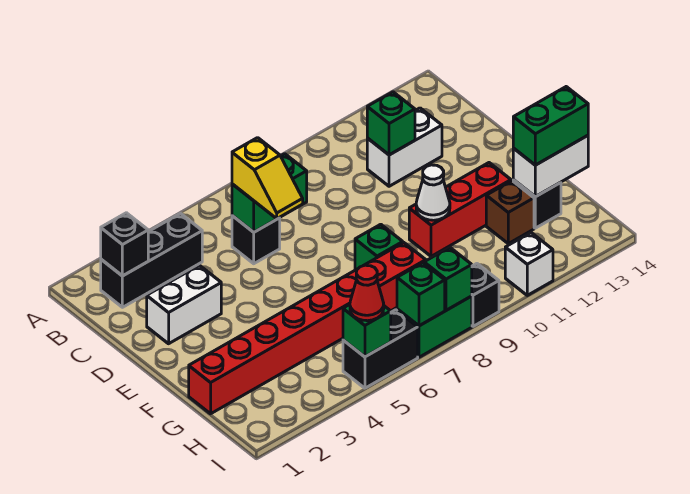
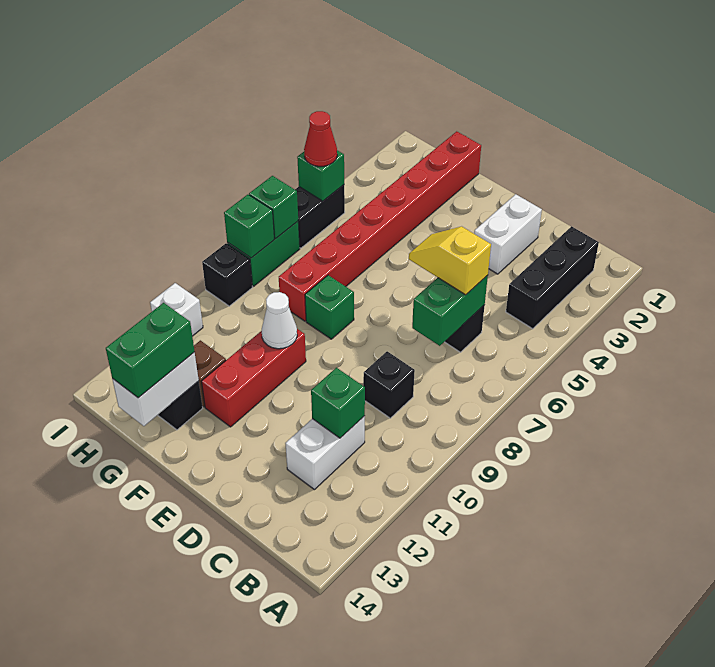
black 1x1 brick [101,213,148,276] -> black 1x1 brick moved to [363,351,415,418]

